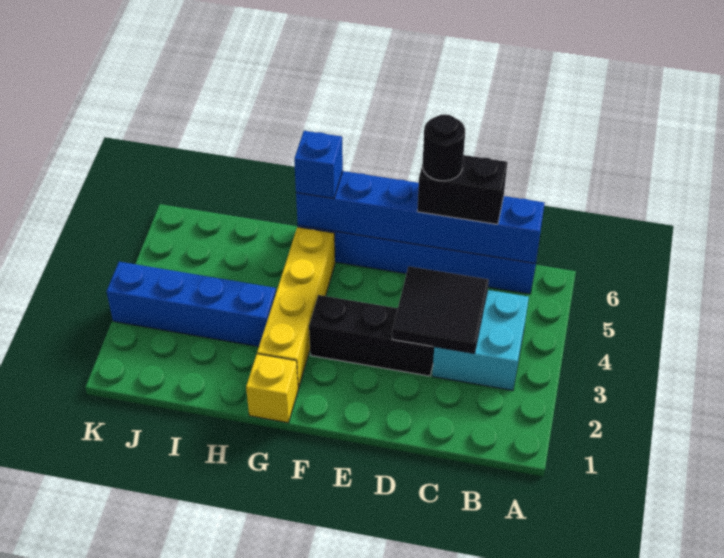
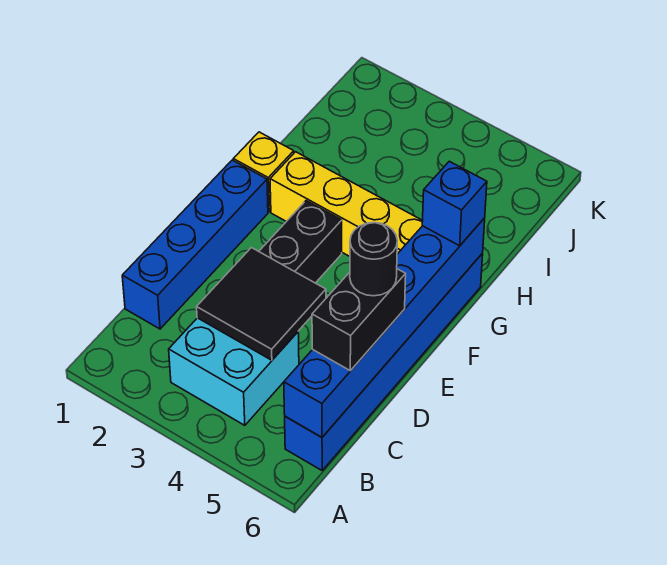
blue 1x4 brick [107,262,276,347] -> blue 1x4 brick moved to [122,160,268,329]

